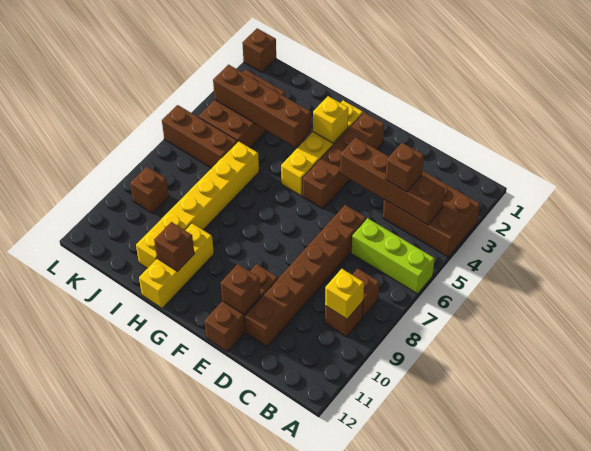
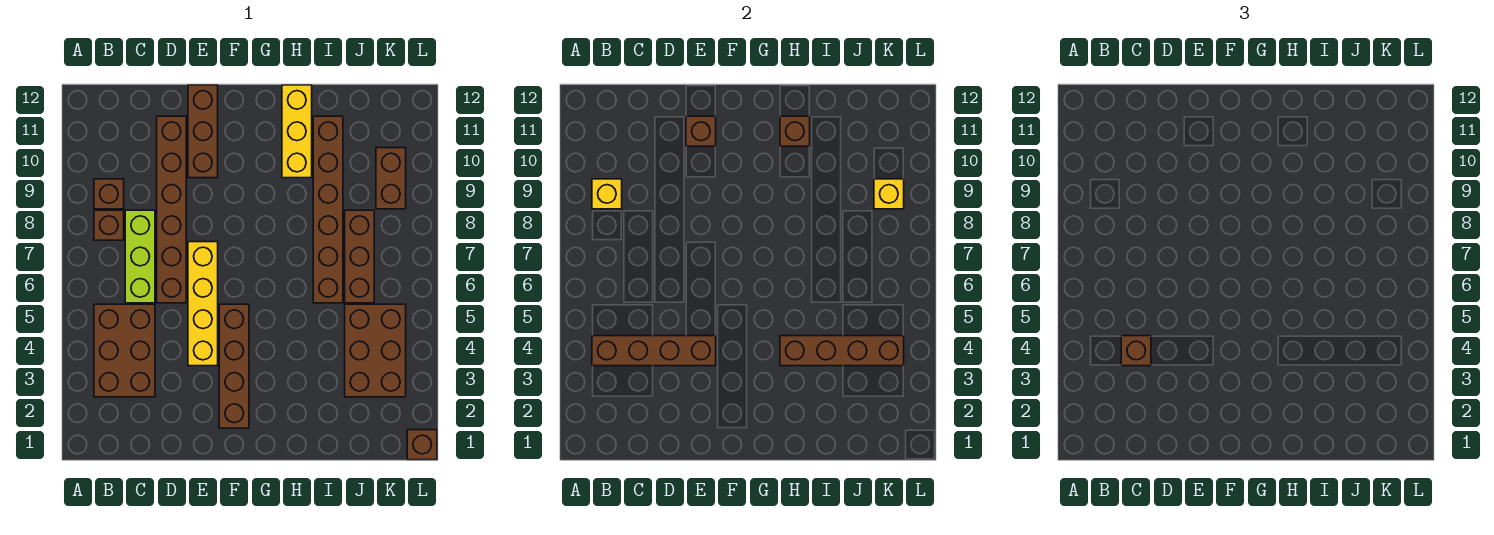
brown 2x3 brick [383,171,480,257] -> brown 2x3 brick turned to [94,304,155,397]
lime 1x3 brick [351,218,435,294] -> lime 1x3 brick turned to [125,210,155,303]
yellow 1x4 brick [281,101,363,196] -> yellow 1x4 brick moved to [188,242,218,366]
yellow 1x1 brick [313,96,348,143] -> yellow 1x1 brick moved to [874,179,904,209]
yellow 1x6 brick [136,141,259,268] -> brown 1x6 brick [313,116,343,303]
brown 1x3 brick [162,105,237,168] -> brown 1x3 brick turned to [345,210,374,303]
brown 1x1 brick [130,167,169,214] -> brown 1x2 brick [376,148,406,209]

